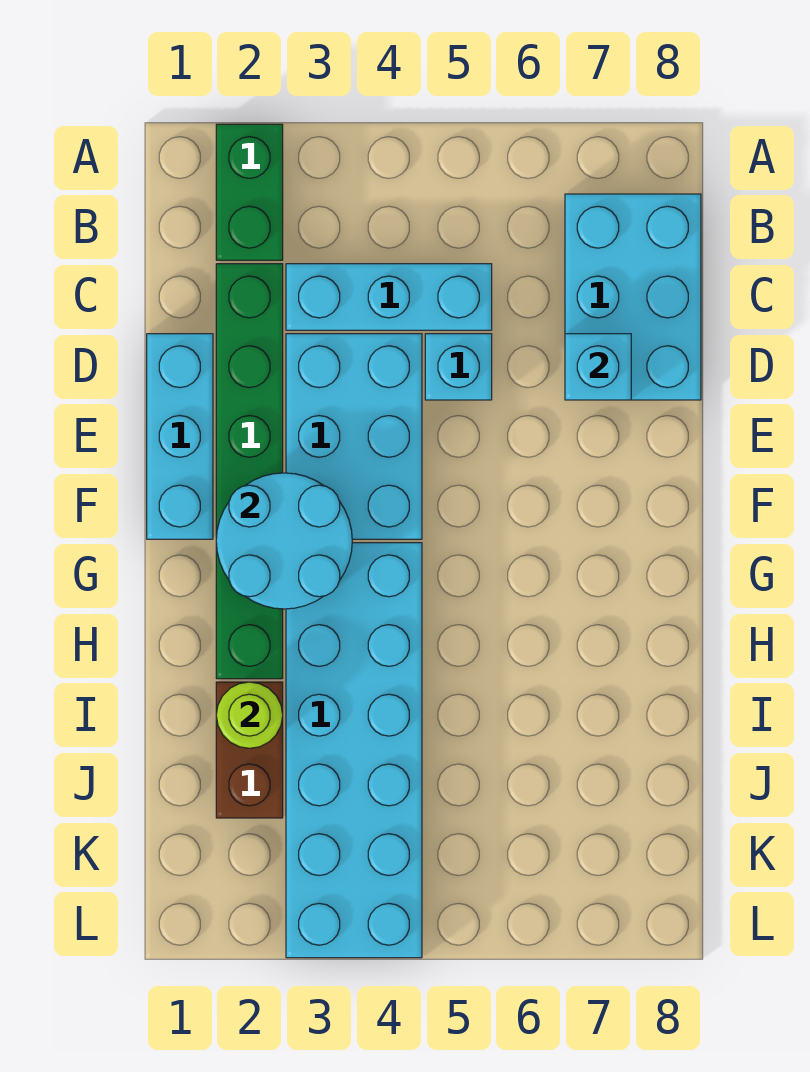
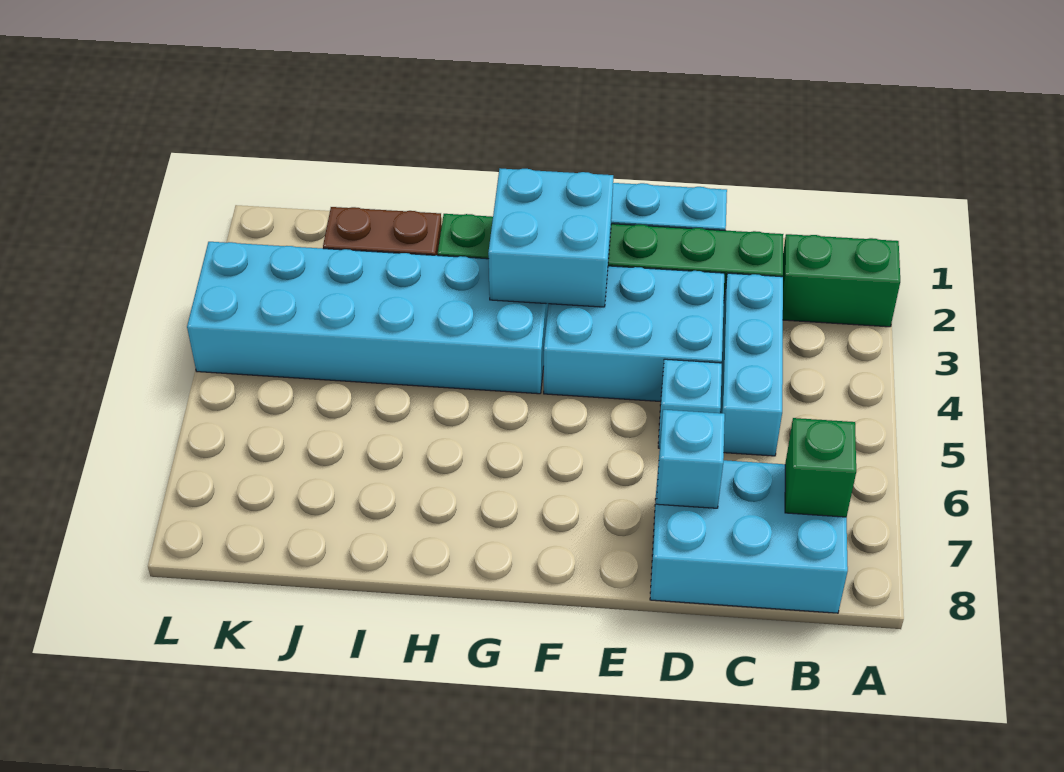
none -> green 1x1 brick [785,418,856,517]
cyan 2x2 round brick [216,473,352,609] -> cyan 2x2 brick [488,168,613,307]
lime 1x1 round brick [216,682,283,748] -> none

